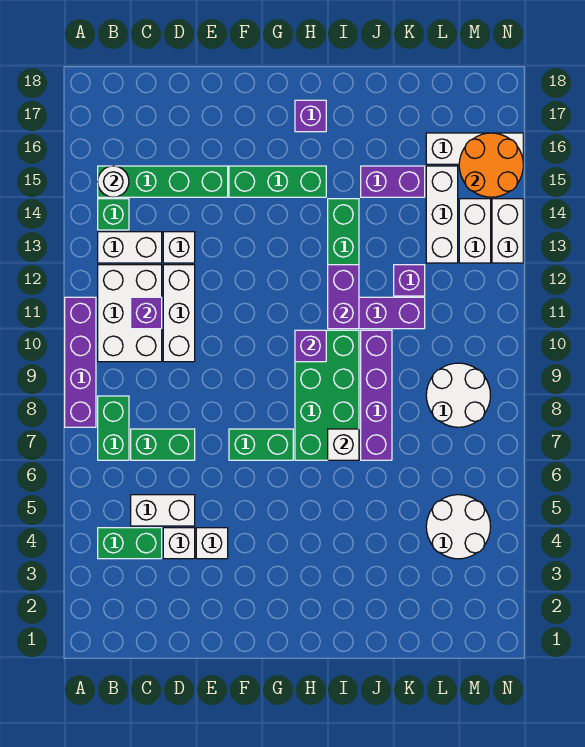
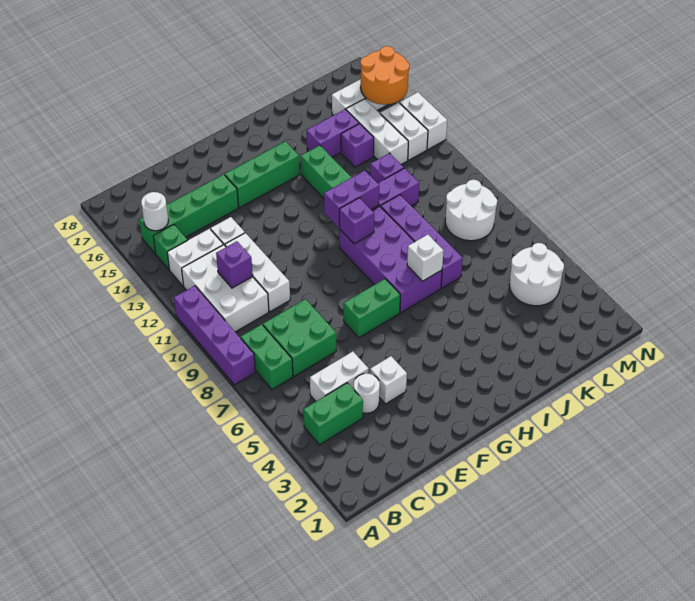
green 1x2 brick [131,429,195,460] -> green 2x2 brick [263,299,336,376]
white 1x1 brick [163,528,195,559] -> white 1x1 round brick [354,373,380,413]
green 2x4 brick [295,330,359,460] -> purple 2x4 brick [340,206,442,313]
purple 1x1 brick [295,100,326,132] -> purple 1x1 brick moved to [341,124,374,167]
purple 1x2 brick [328,265,359,329] -> purple 1x2 brick turned to [324,170,379,228]

